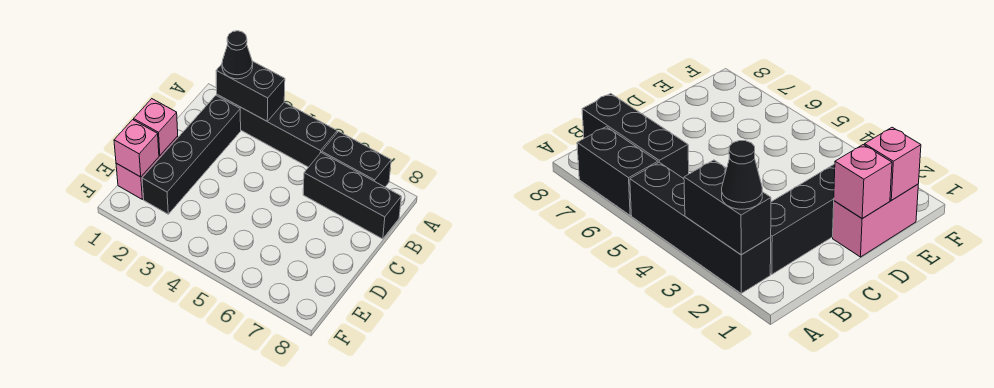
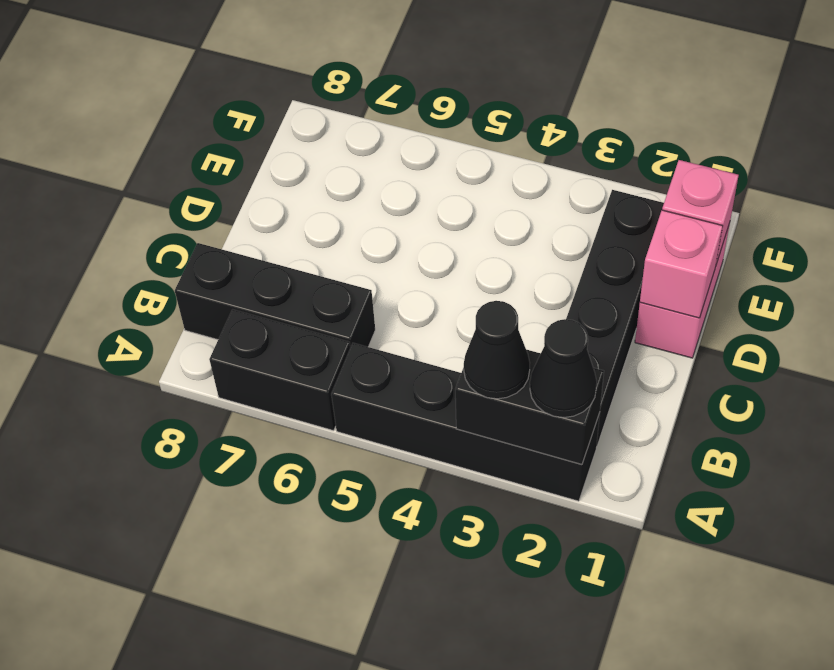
none -> black 1x1 cone [464,301,530,399]

